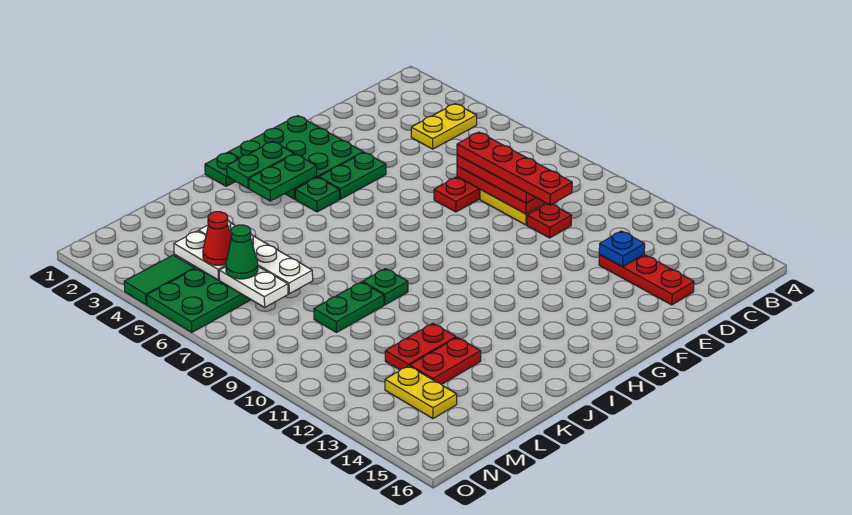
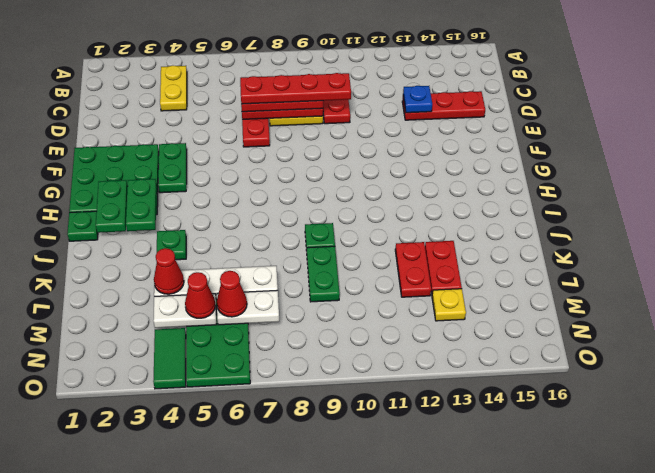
green 1x1 plate [295,177,339,212] -> green 1x1 plate moved to [157,230,186,260]
none -> red 1x1 cone [154,248,184,294]
green 1x1 cone [226,225,258,279] -> red 1x1 cone [217,271,247,317]
yellow 1x2 plate [385,366,457,419] -> yellow 1x1 plate [432,289,466,321]

